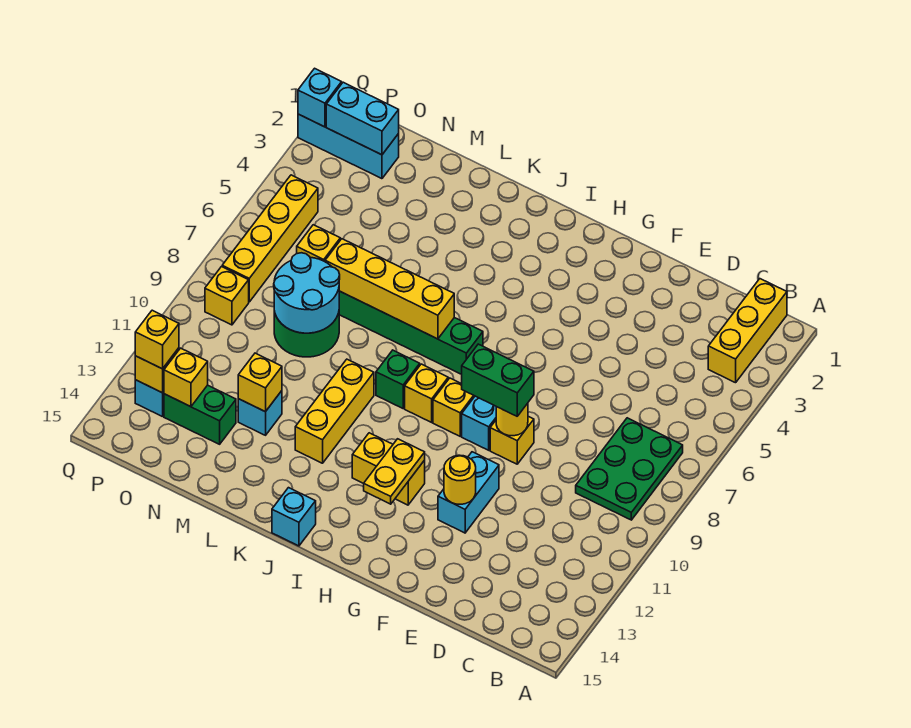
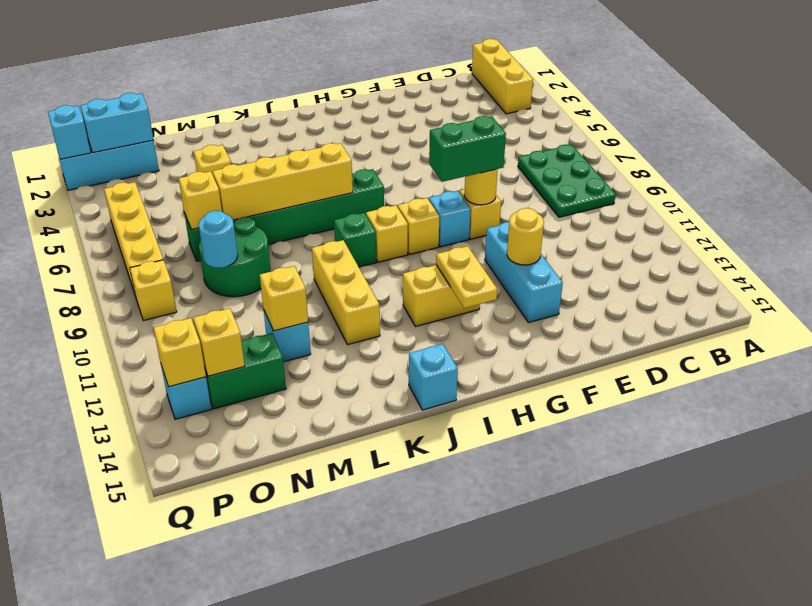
cyan 1x2 brick [438,452,499,533] -> cyan 1x3 brick [485,222,563,323]
cyan 2x2 round brick [274,253,340,333] -> cyan 1x1 round brick [199,211,238,268]
yellow 1x1 brick [135,310,179,369] -> yellow 1x1 brick moved to [194,145,231,175]

